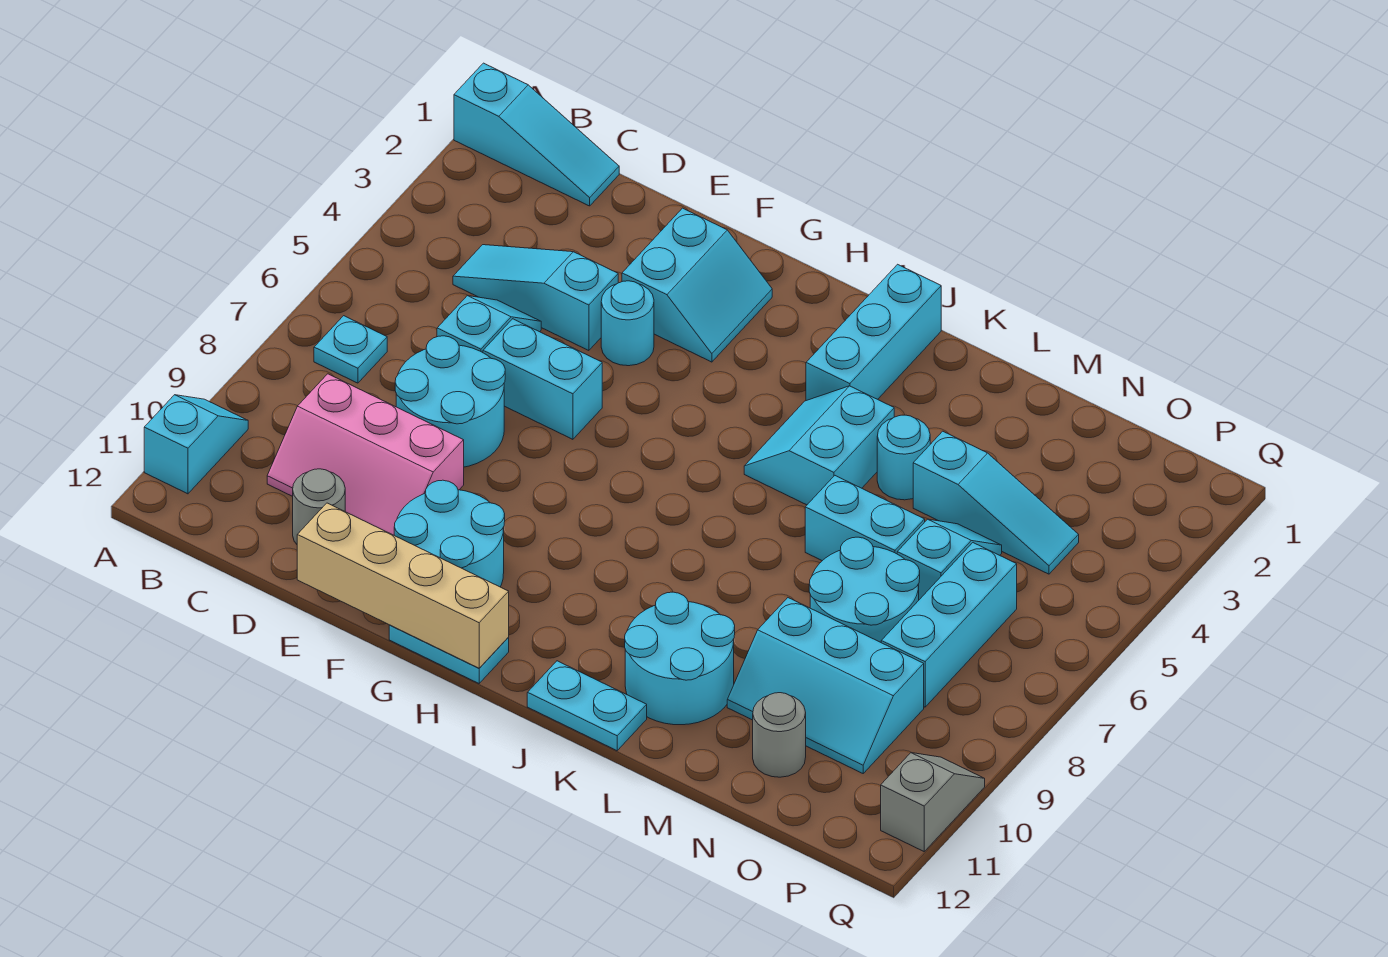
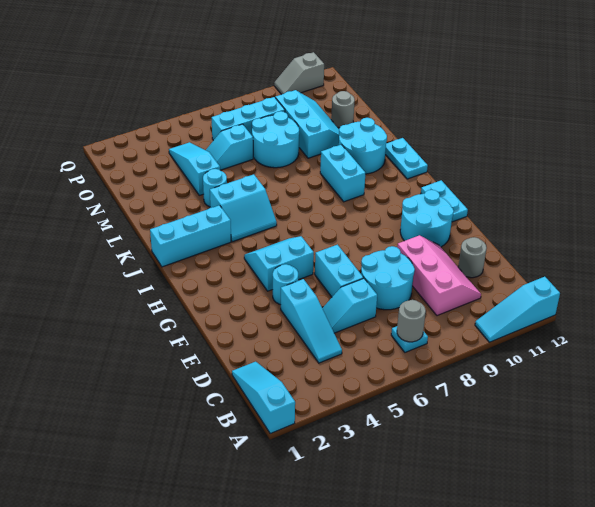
cyan 1x2 slope [144,395,248,494] -> cyan 1x3 slope [475,277,560,342]
none -> grey 1x1 round brick [397,300,426,342]
tan 1x4 brick [297,503,509,668] -> none
cyan 2x2 slope [622,208,772,362] -> cyan 2x2 slope moved to [244,236,314,291]
cyan 1x2 brick [805,476,925,561] -> cyan 1x2 brick moved to [320,144,366,202]

